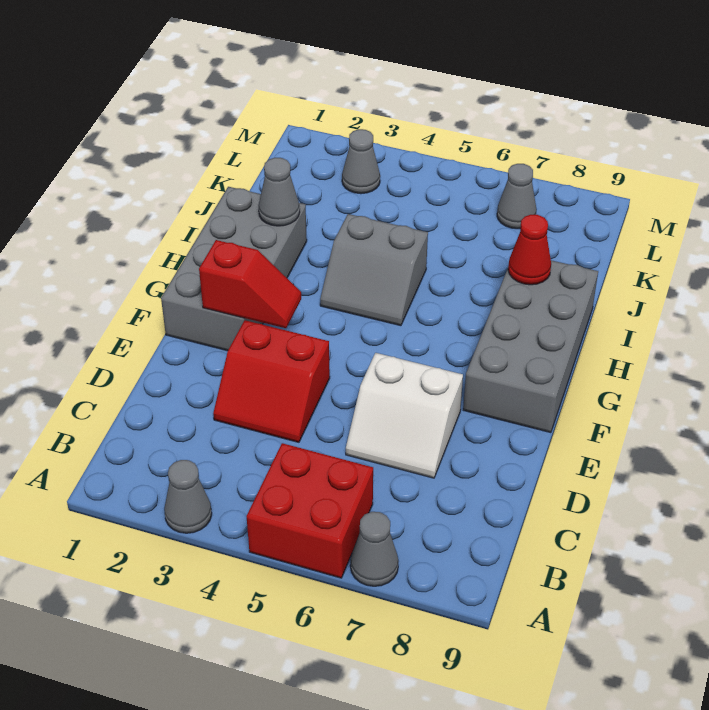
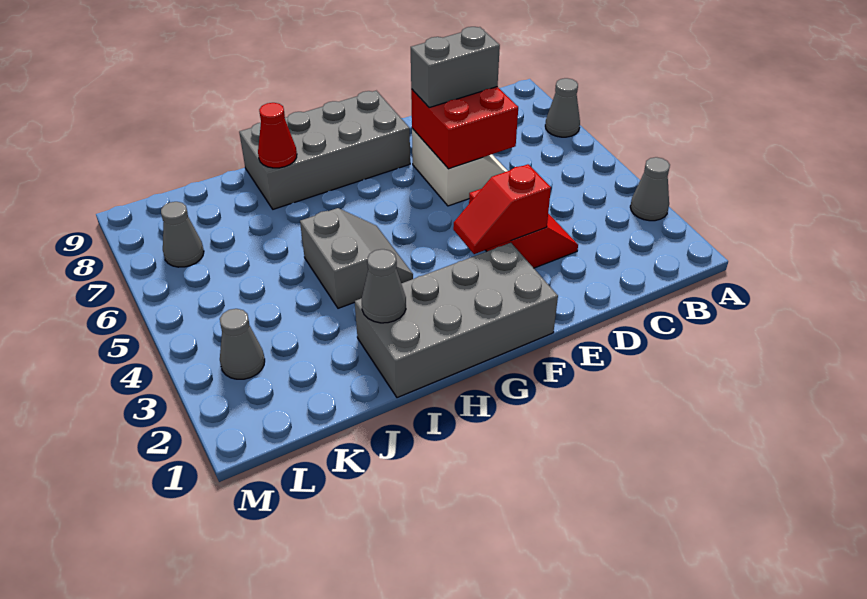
red 2x2 brick [246,443,373,578] -> red 2x2 brick moved to [411,87,518,169]
none -> grey 1x2 brick [411,27,500,108]
red 1x2 slope [199,240,301,328] -> red 1x2 slope turned to [453,164,551,254]

